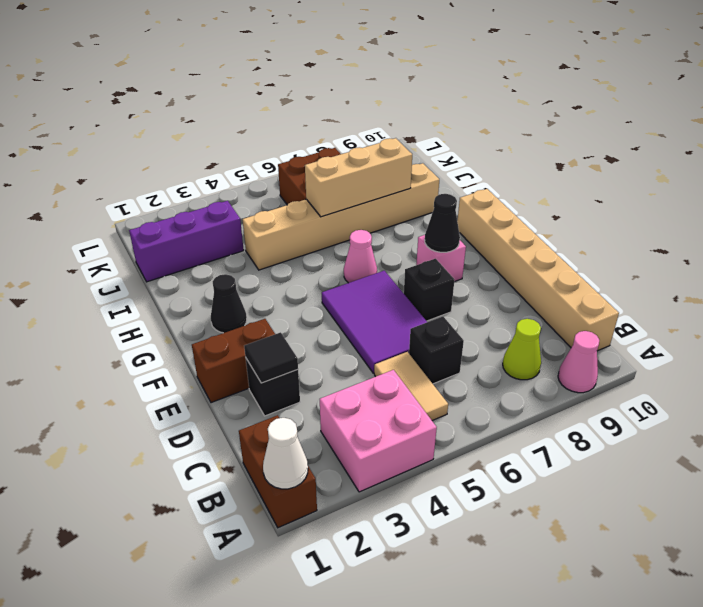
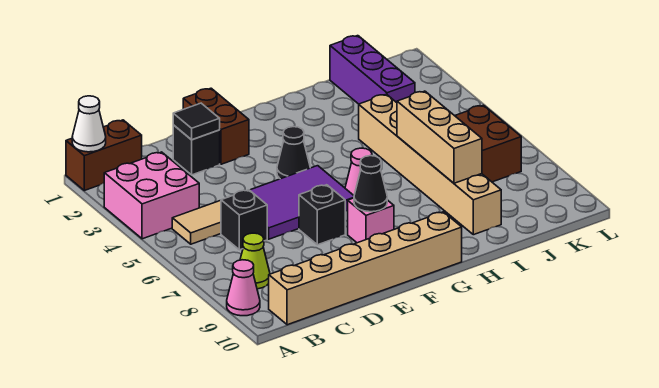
black 1x1 cone [211,274,247,333] -> black 1x1 cone moved to [277,127,310,179]

